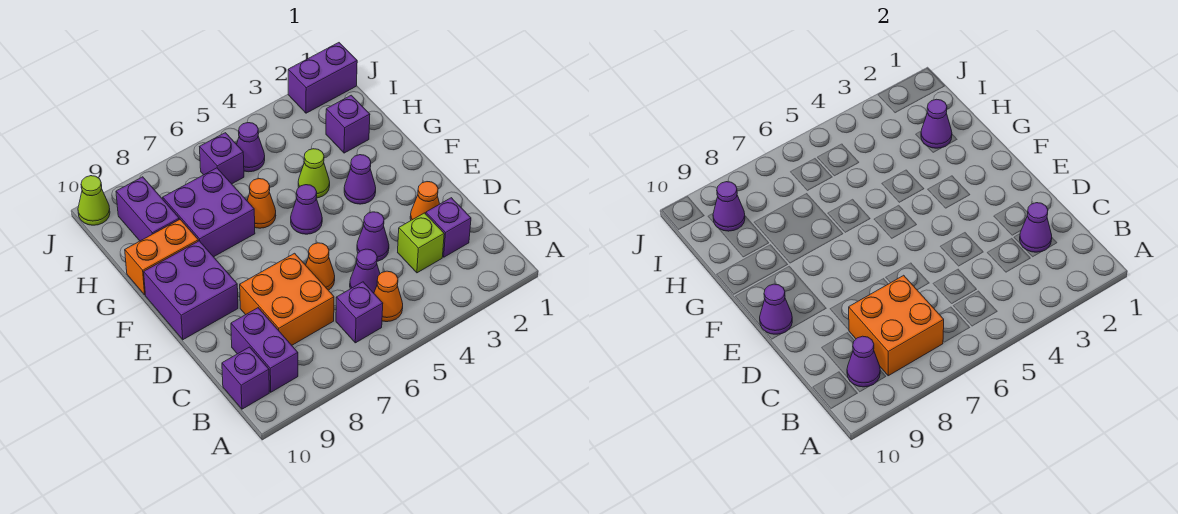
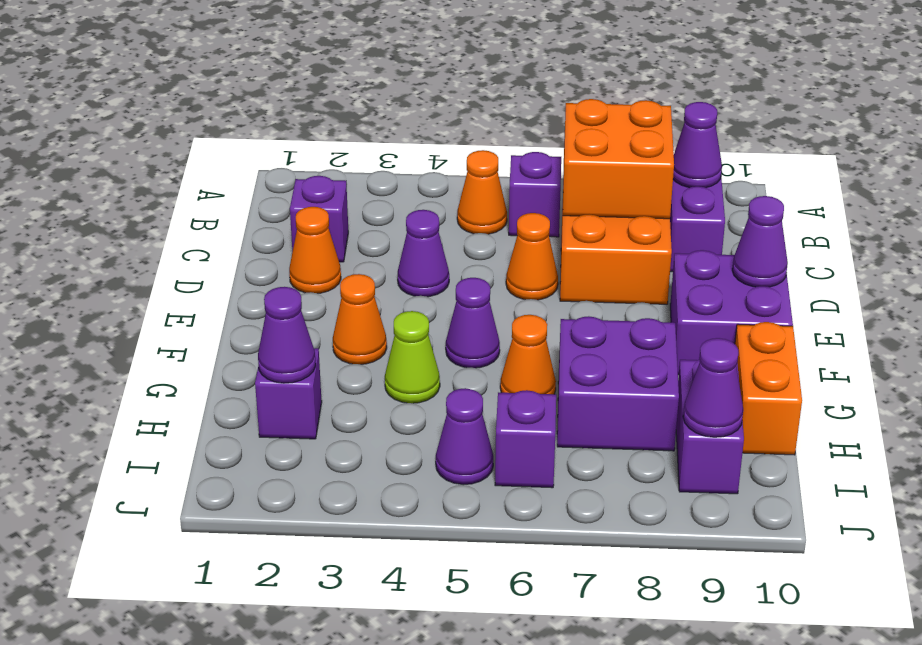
purple 1x1 brick [222,347,269,409] -> none
purple 1x1 cone [1020,203,1052,252] -> none
lime 1x1 brick [398,213,444,273] -> none
purple 1x1 cone [350,249,380,293] -> none
purple 1x1 cone [344,155,376,204] -> orange 1x1 cone [333,274,387,364]
orange 1x2 brick [125,219,198,295] -> orange 1x2 brick turned to [735,322,802,455]
purple 1x2 brick [288,43,357,113] -> none
lime 1x1 cone [78,176,110,225] -> none

